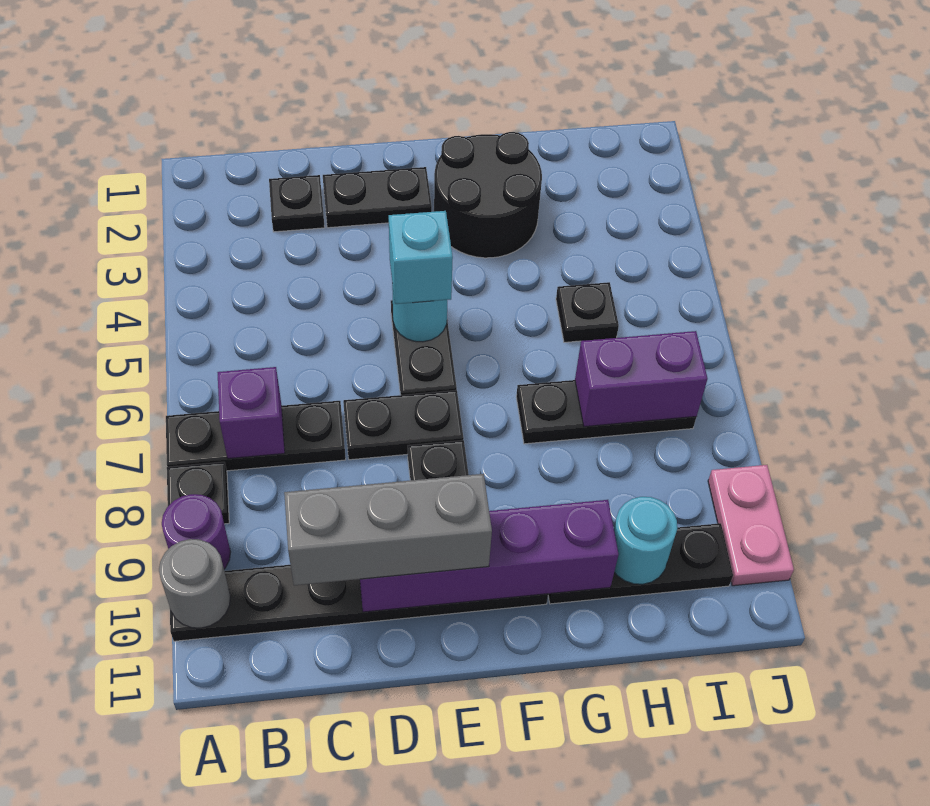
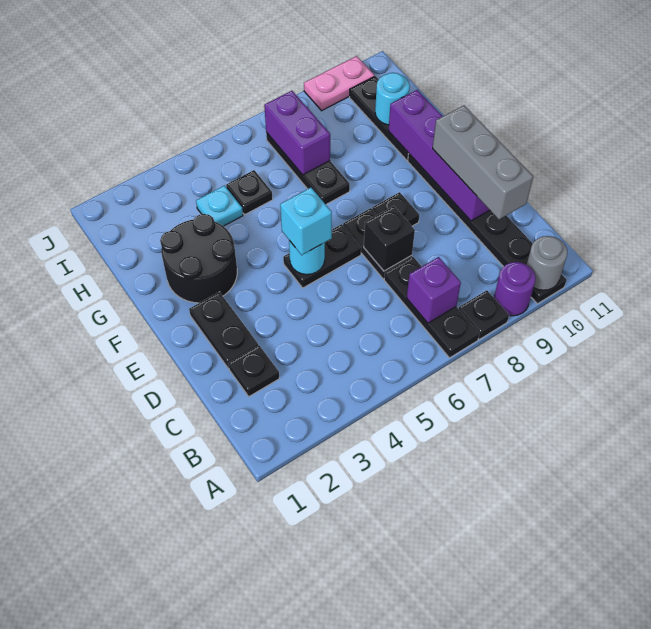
none -> black 1x1 brick [364,206,415,271]
none -> cyan 1x1 plate [196,186,243,226]

